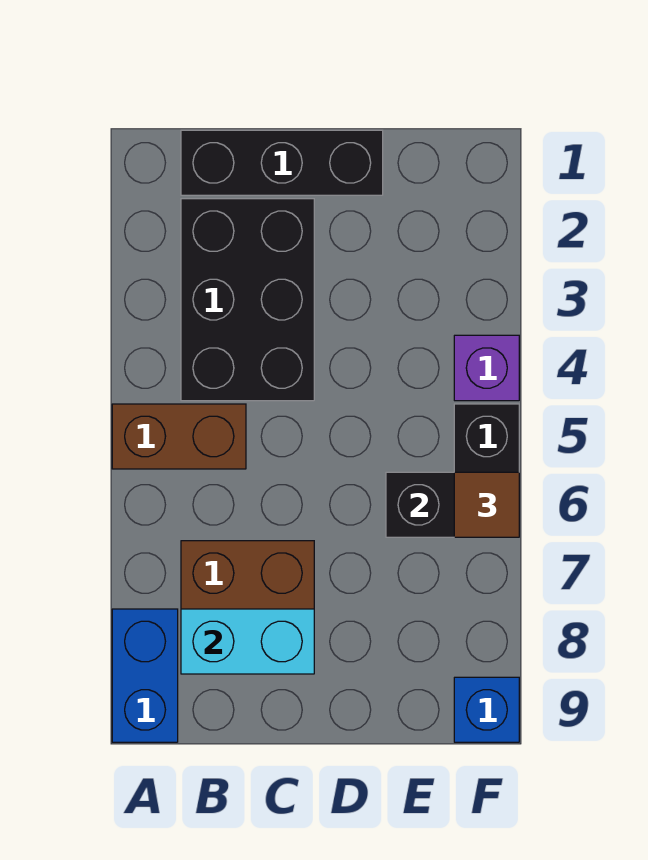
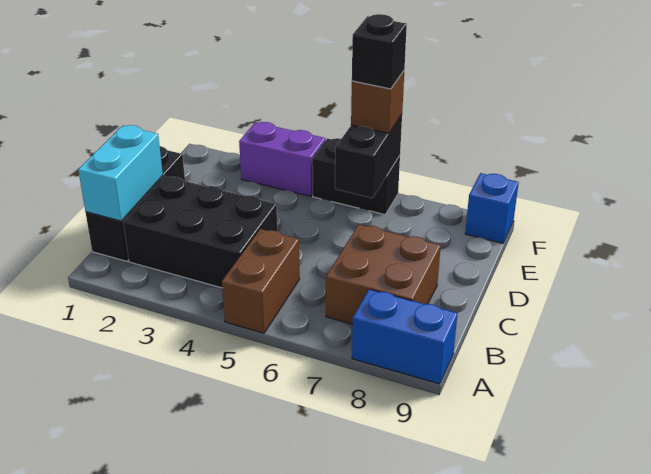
cyan 1x2 brick [181,609,314,674] -> cyan 1x2 brick moved to [78,125,163,221]
purple 1x1 brick [454,335,519,401] -> purple 1x2 brick [239,122,325,196]
brown 1x1 tile [454,472,519,537] -> brown 1x1 brick [351,71,404,133]
none -> black 1x1 brick [352,14,407,89]

